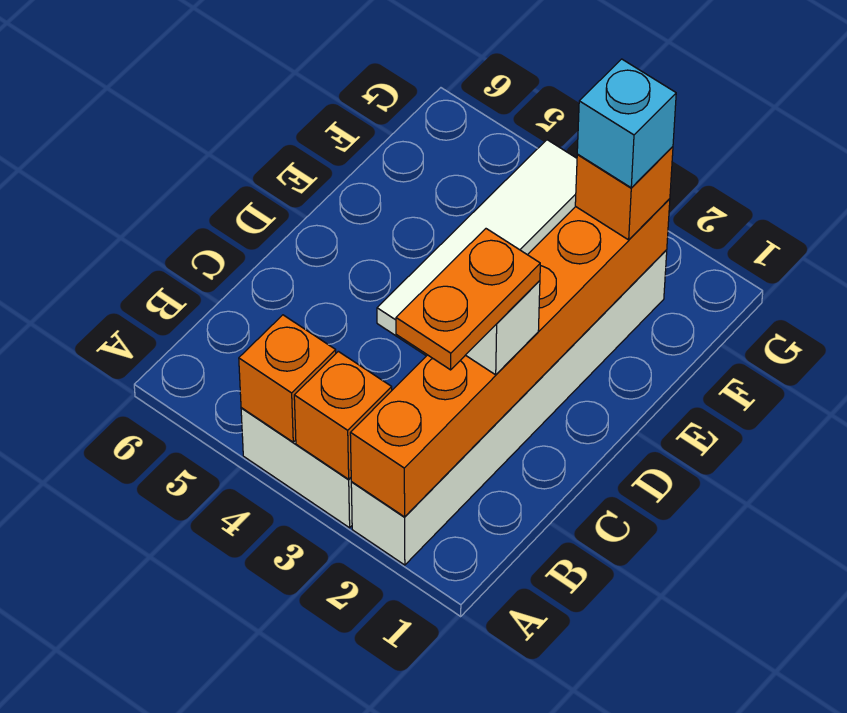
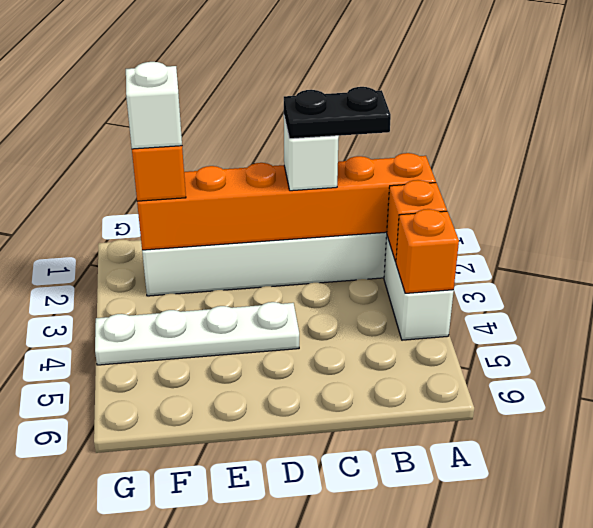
orange 1x2 plate [396,229,540,370] -> black 1x2 plate [284,87,391,139]
white 1x4 tile [377,140,577,356] -> white 1x4 plate [95,302,299,365]
cyan 1x1 brick [577,59,676,188] -> white 1x1 brick [126,62,182,149]

